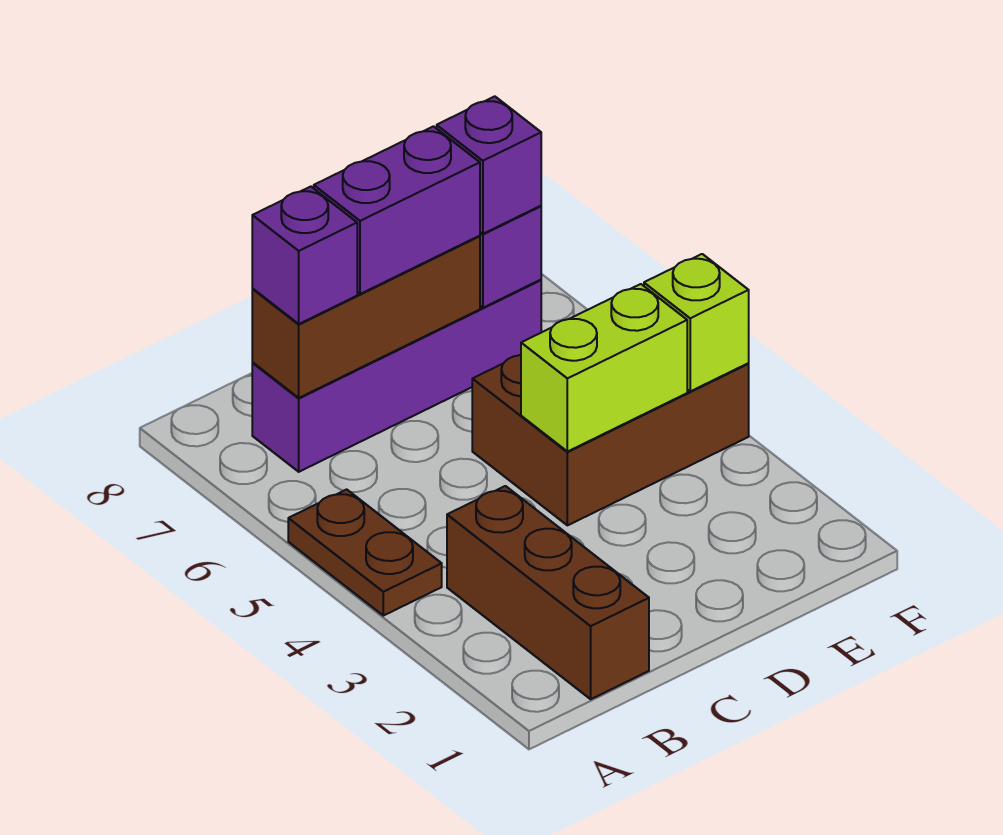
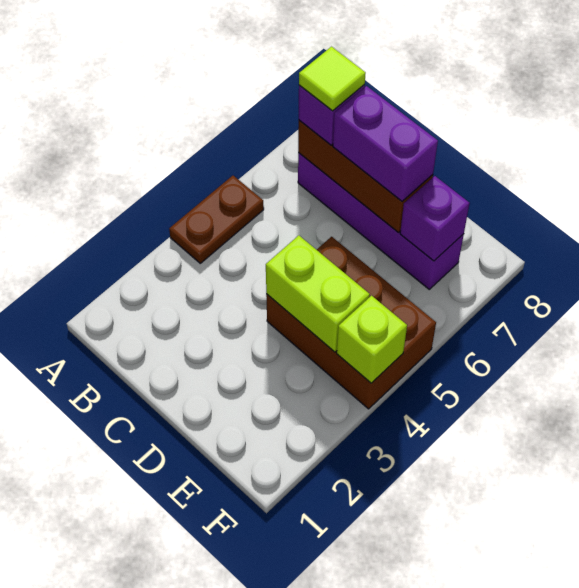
brown 1x3 brick [447,486,649,699] -> none
none -> lime 1x1 tile [299,47,366,111]
purple 1x1 brick [437,96,541,234] -> none

